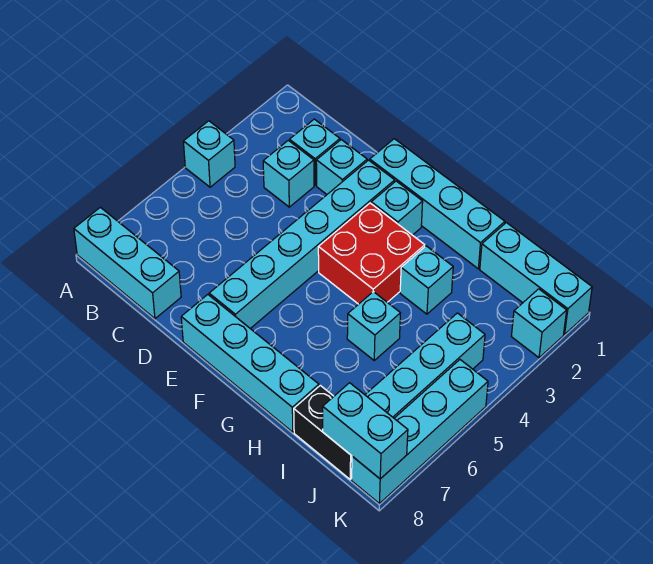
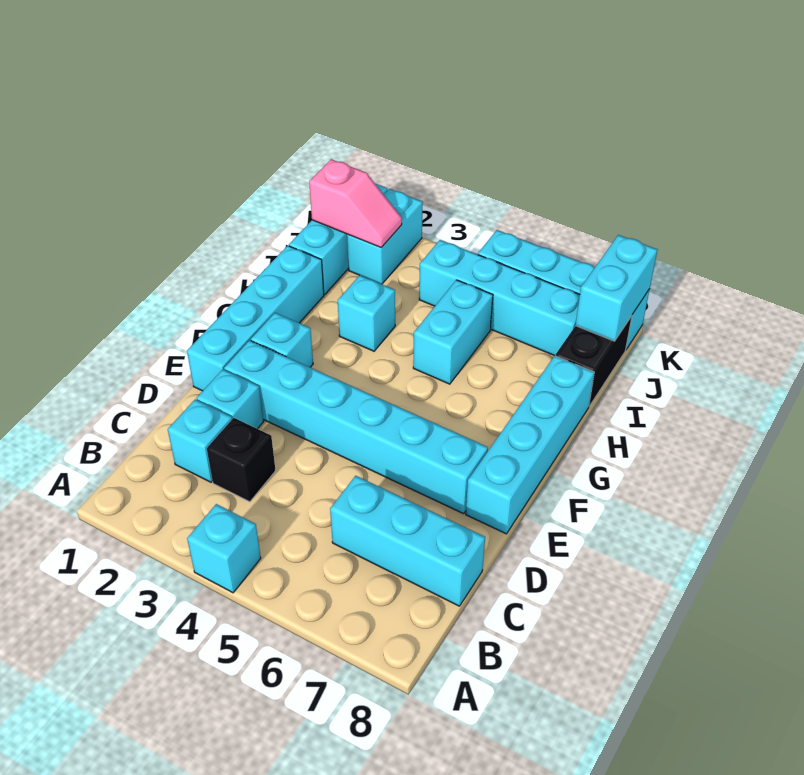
cyan 1x3 brick [74,207,181,319] -> cyan 1x3 brick turned to [330,476,485,606]
cyan 1x1 brick [263,140,314,207] -> black 1x1 brick [207,418,276,502]
red 2x2 brick [318,203,425,304] -> none
cyan 1x1 brick [347,292,400,360] -> cyan 1x2 brick [413,280,493,384]
none -> pink 1x2 slope [309,159,402,247]
cyan 1x1 brick [511,289,567,358] -> cyan 1x2 brick [347,189,423,284]

